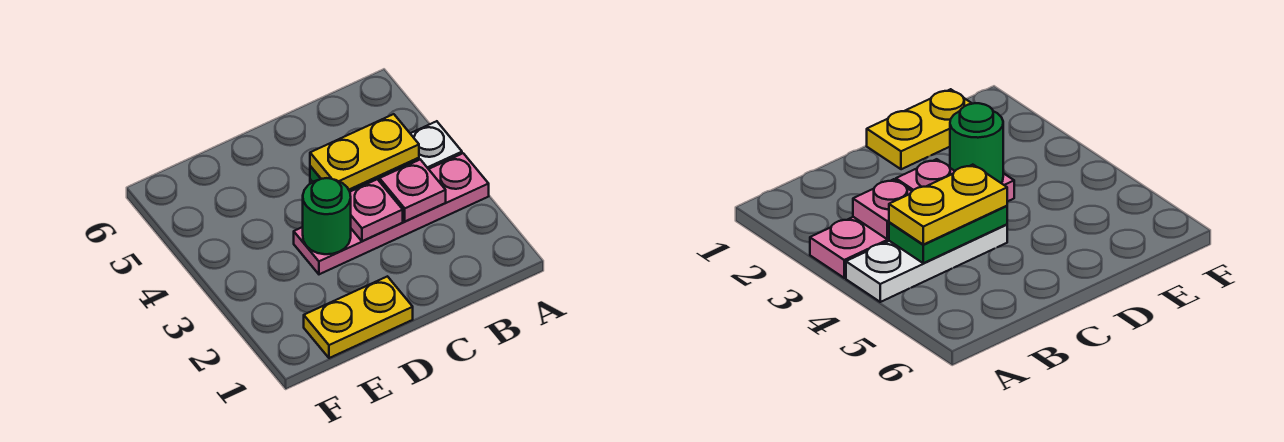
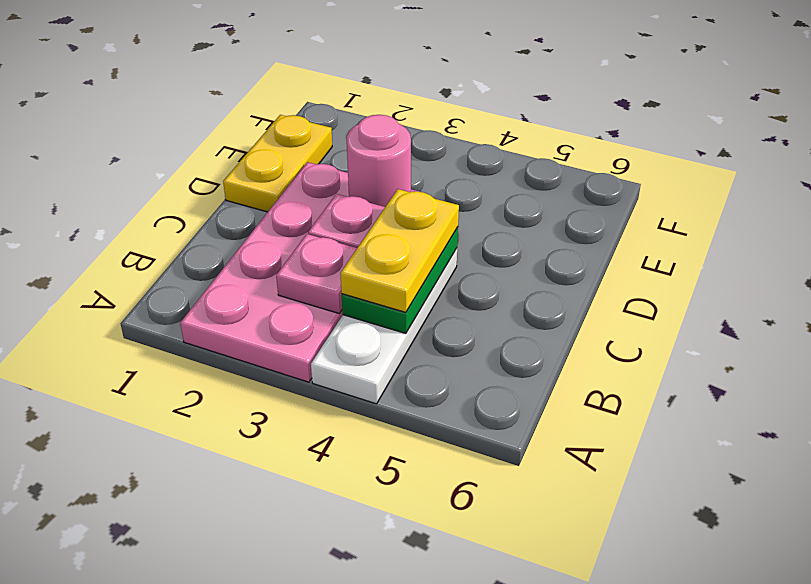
pink 1x4 plate [294,153,489,274] -> pink 2x4 plate [180,162,419,382]
green 1x1 round brick [303,178,351,254] -> pink 1x1 round brick [347,115,411,207]

